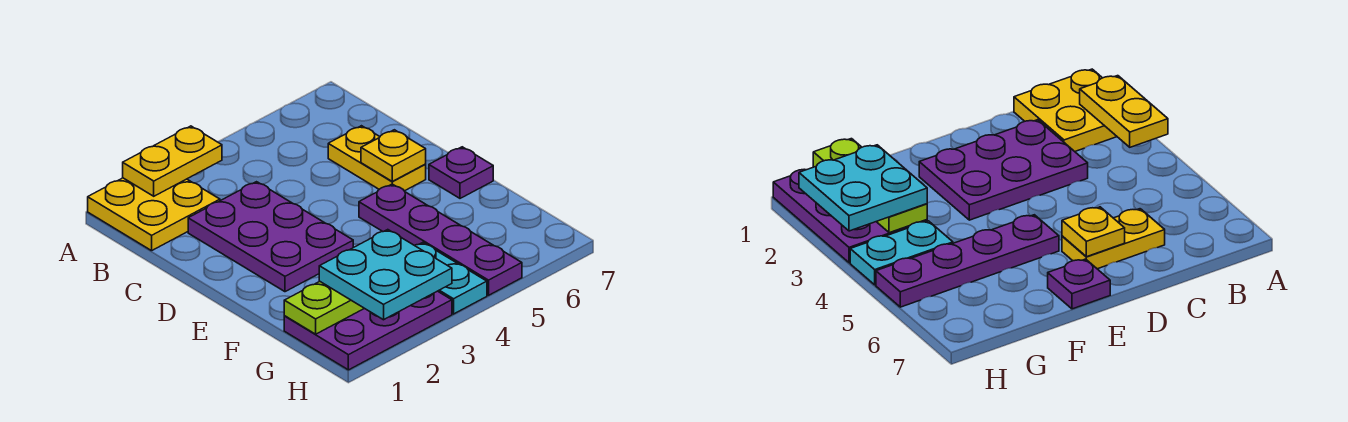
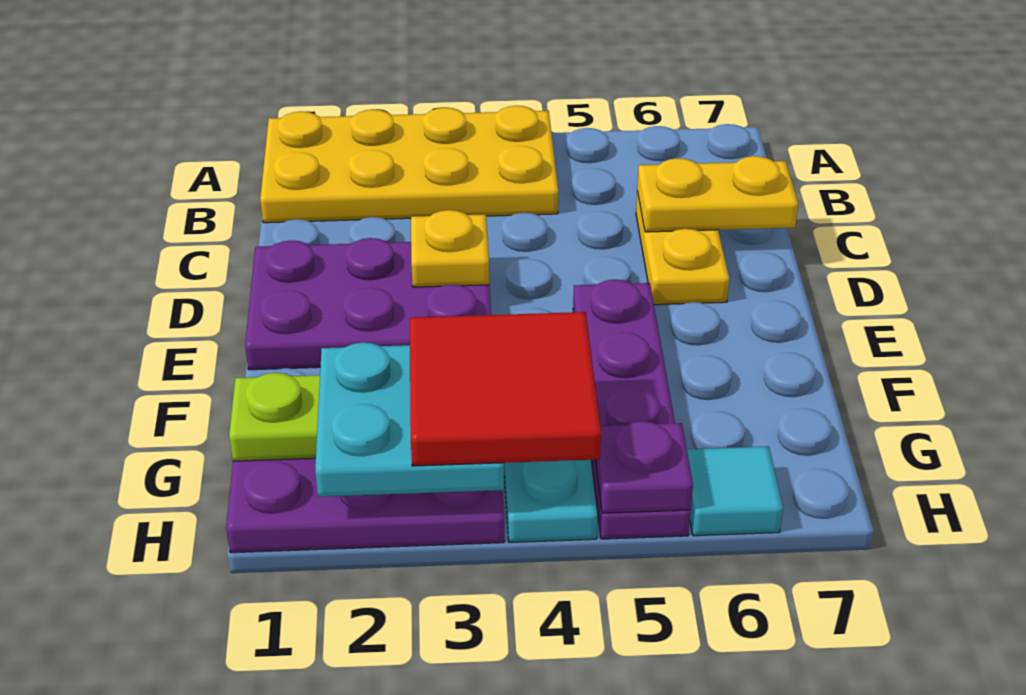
yellow 2x2 plate [88,178,220,251] -> yellow 2x4 plate [260,106,558,223]
yellow 1x2 plate [123,126,222,196] -> yellow 1x2 plate moved to [637,156,798,232]
purple 2x3 plate [188,182,353,292] -> purple 2x3 plate turned to [245,238,491,370]
yellow 1x1 plate [361,130,426,181] -> yellow 1x1 plate moved to [411,210,489,287]
purple 1x1 plate [429,147,493,198] -> purple 1x1 plate moved to [596,421,693,513]
none -> red 2x2 tile [410,312,601,466]
none -> cyan 1x1 tile [687,446,783,536]

